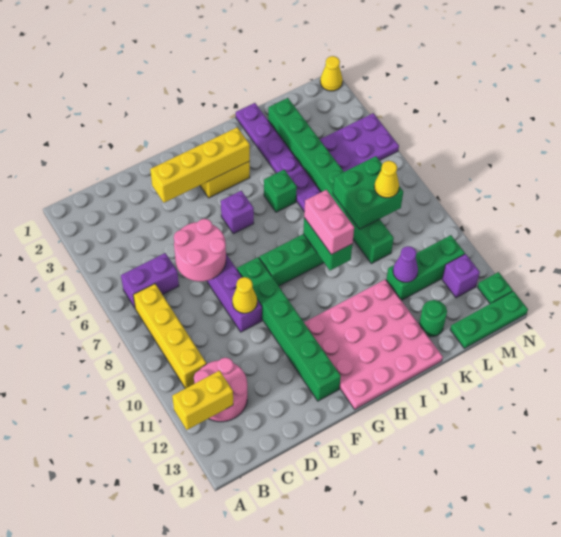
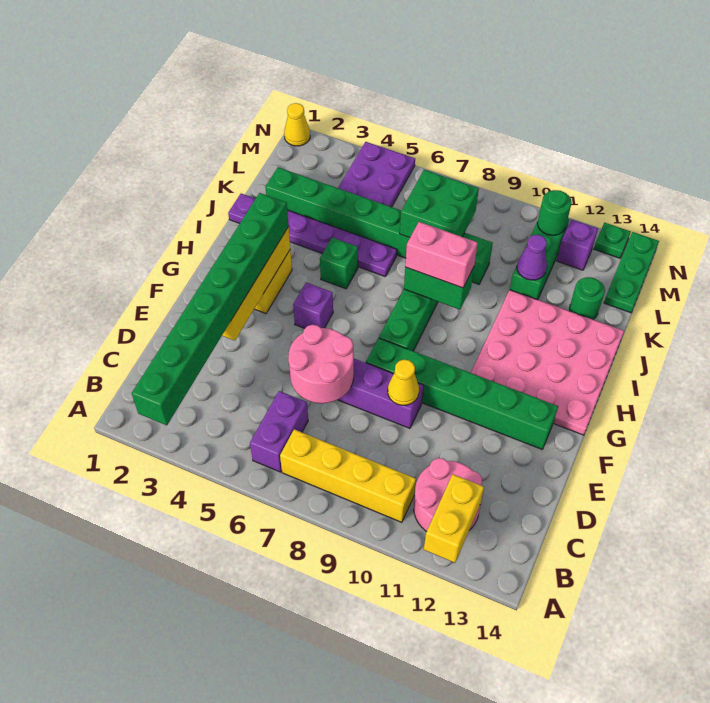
none -> green 1x8 brick [132,193,289,425]
yellow 1x1 cone [374,161,399,198] -> none
none -> green 1x1 round brick [538,190,572,235]

